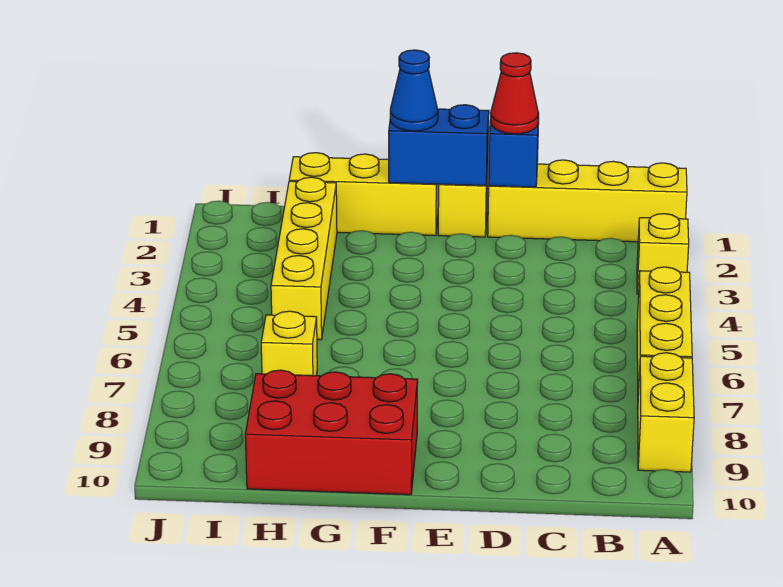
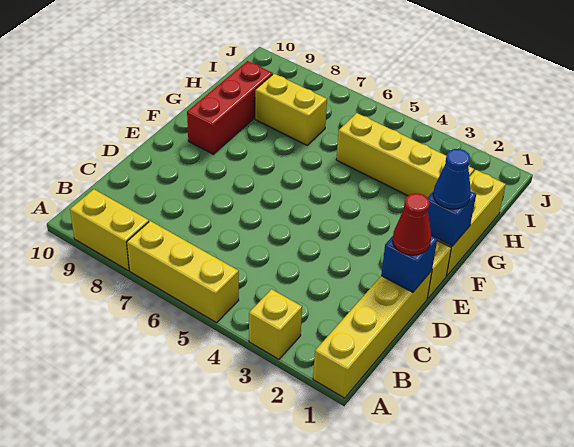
blue 1x2 brick [389,105,489,186] -> blue 1x1 brick [428,191,476,246]
red 2x3 brick [245,370,418,495] -> red 1x3 brick [187,61,273,154]
yellow 1x1 brick [261,311,317,376] -> yellow 1x2 brick [255,74,327,145]

